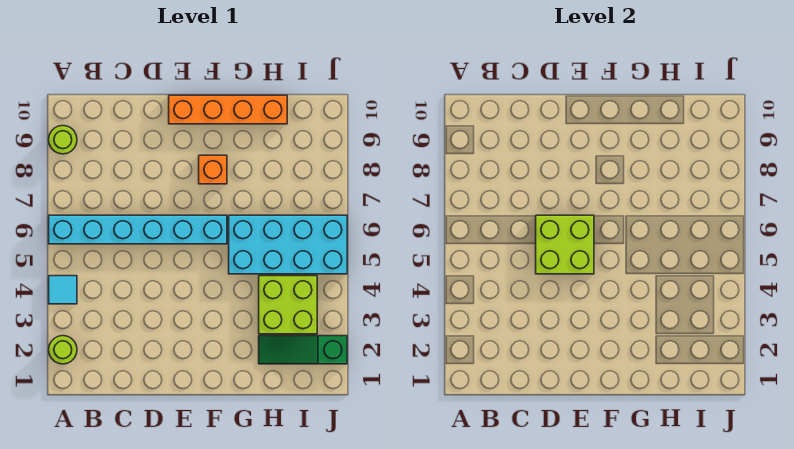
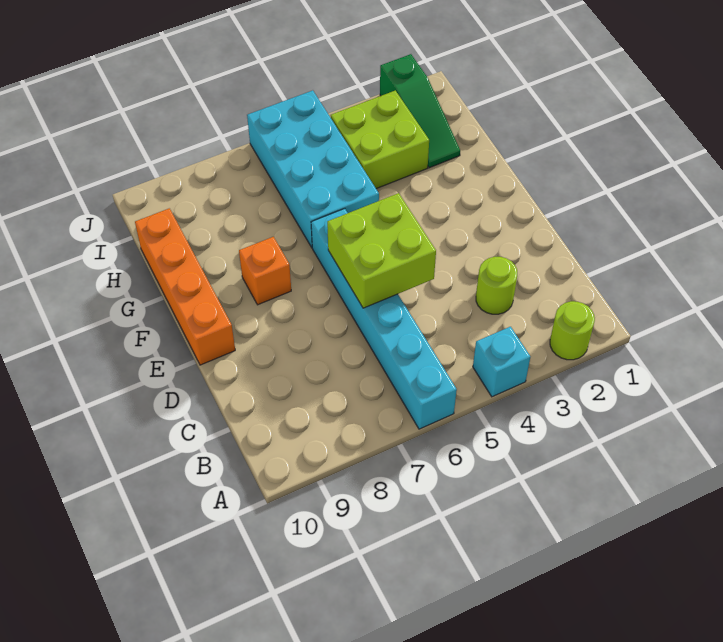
cyan 1x1 tile [49,276,77,304] -> cyan 1x1 brick [473,327,530,397]
lime 1x1 round brick [49,126,77,154] -> lime 1x1 round brick moved to [476,257,517,314]

